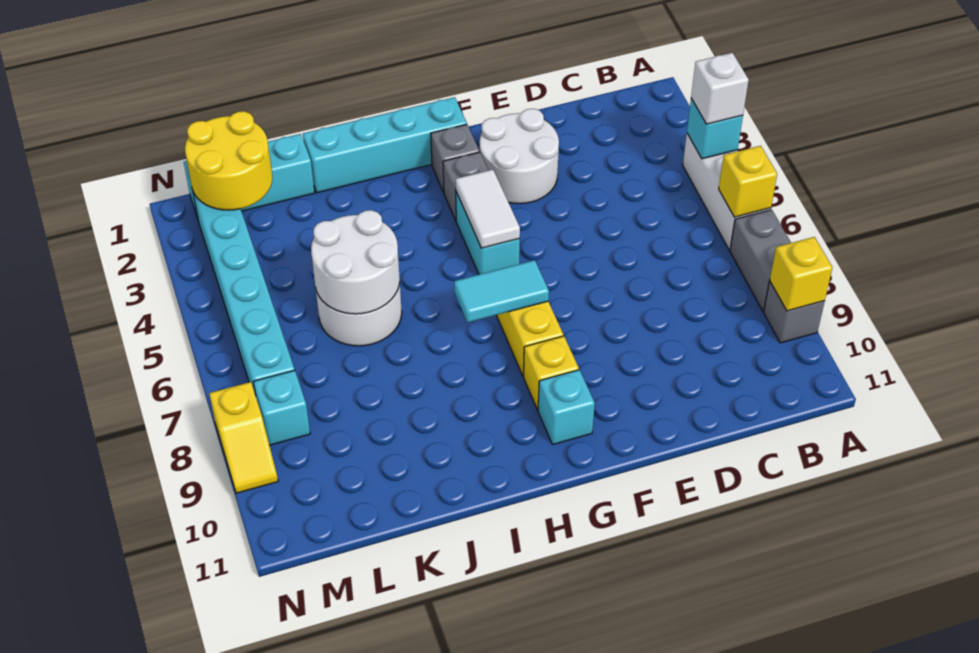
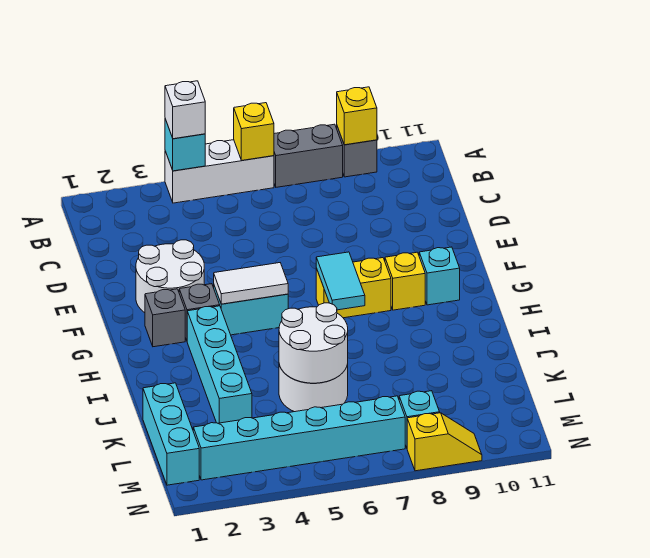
cyan 1x4 brick [303,97,467,193] -> cyan 1x4 brick moved to [187,306,252,423]
yellow 2x2 round brick [185,111,272,210] -> none

